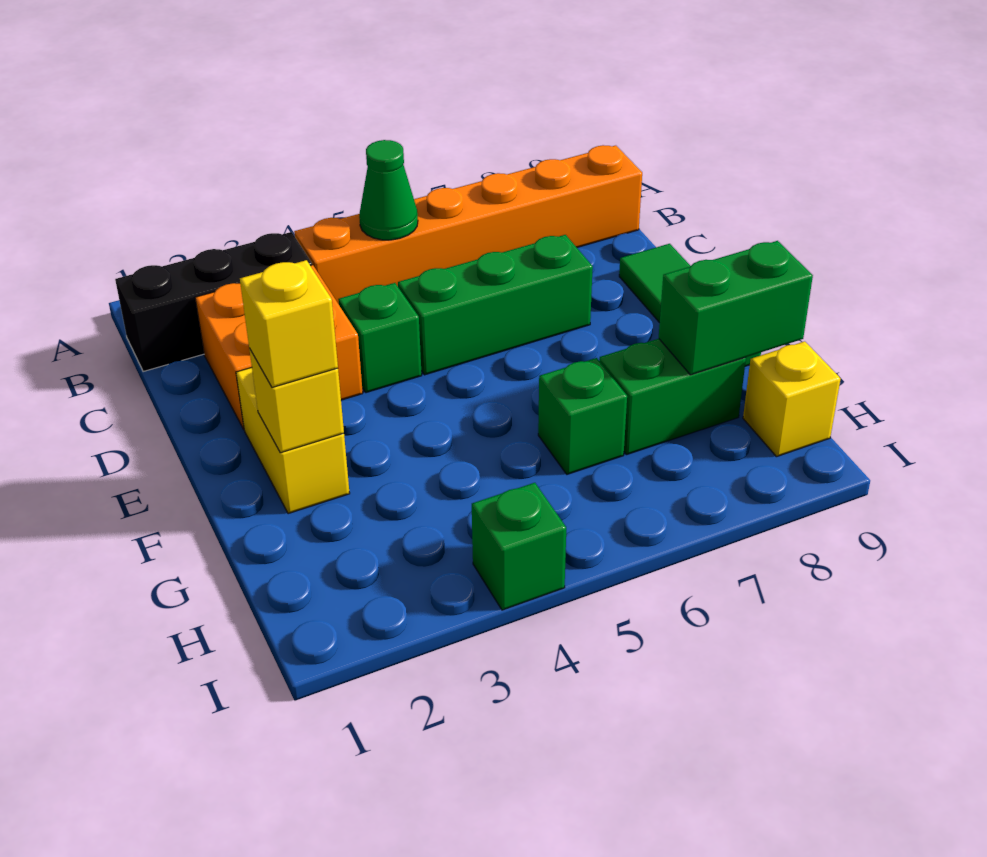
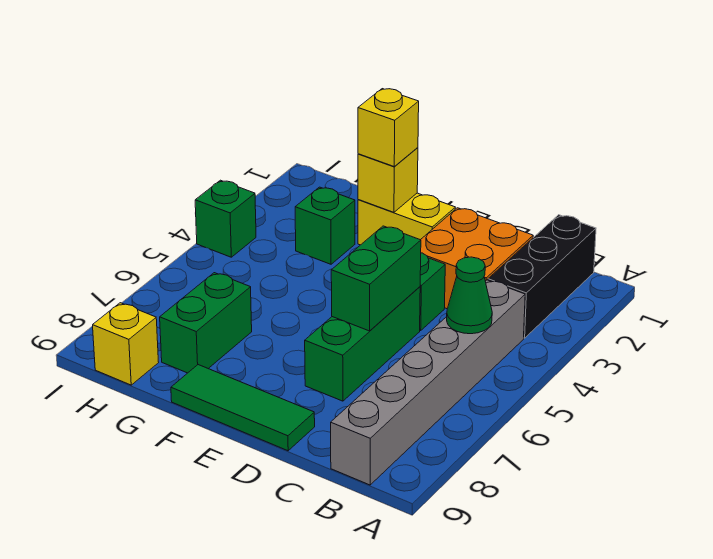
orange 1x6 brick [294,145,642,304] -> grey 1x6 brick [331,280,525,485]
green 1x1 brick [538,358,627,474] -> green 1x1 brick moved to [295,187,355,264]
green 1x2 brick [659,241,813,375] -> green 1x2 brick moved to [331,226,421,331]

